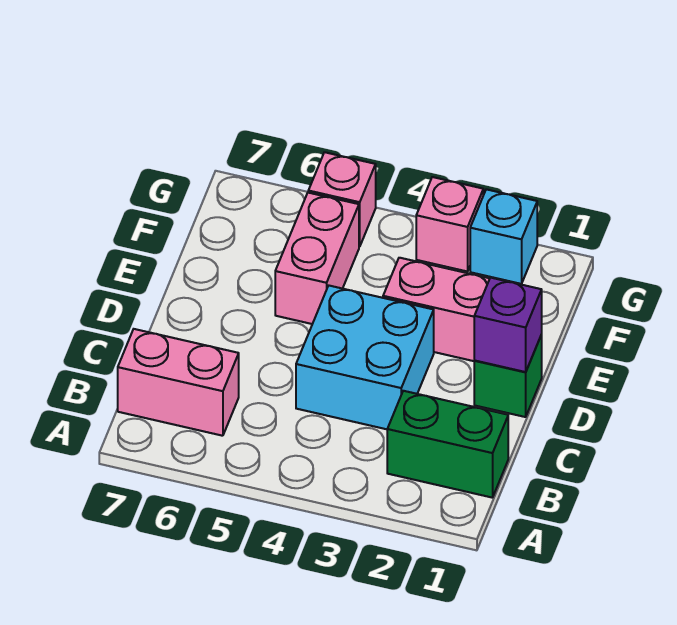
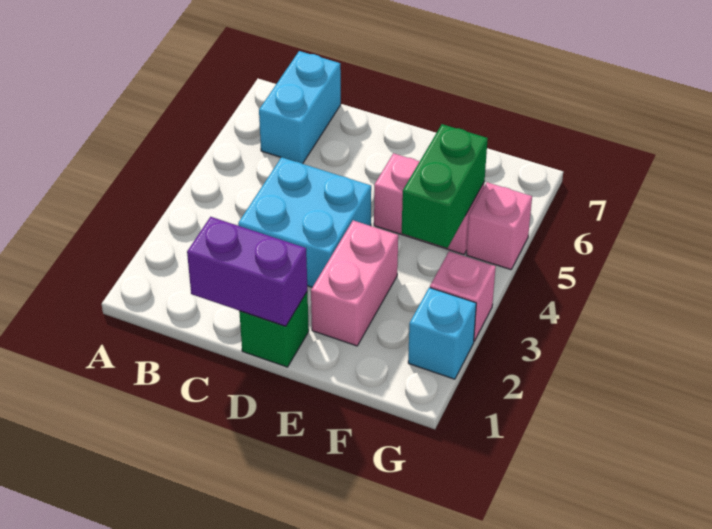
green 1x2 brick [387,391,508,498] -> green 1x2 brick moved to [402,124,488,248]
pink 1x2 brick [118,329,239,436] -> cyan 1x2 brick [259,51,341,164]
purple 1x1 brick [474,278,542,372] -> purple 1x2 brick [187,217,307,326]

